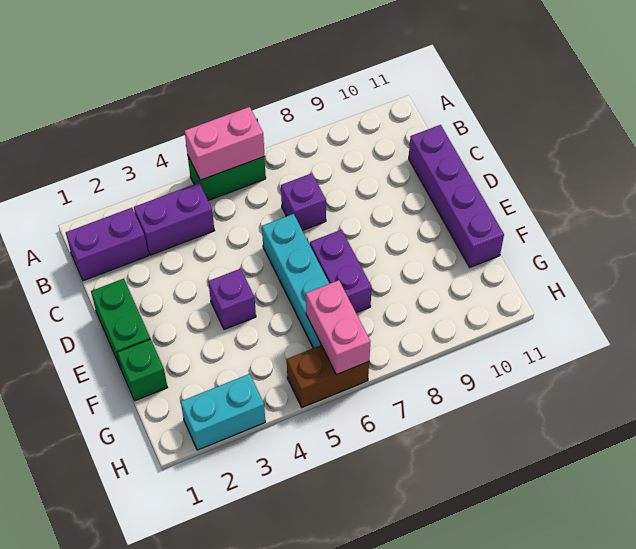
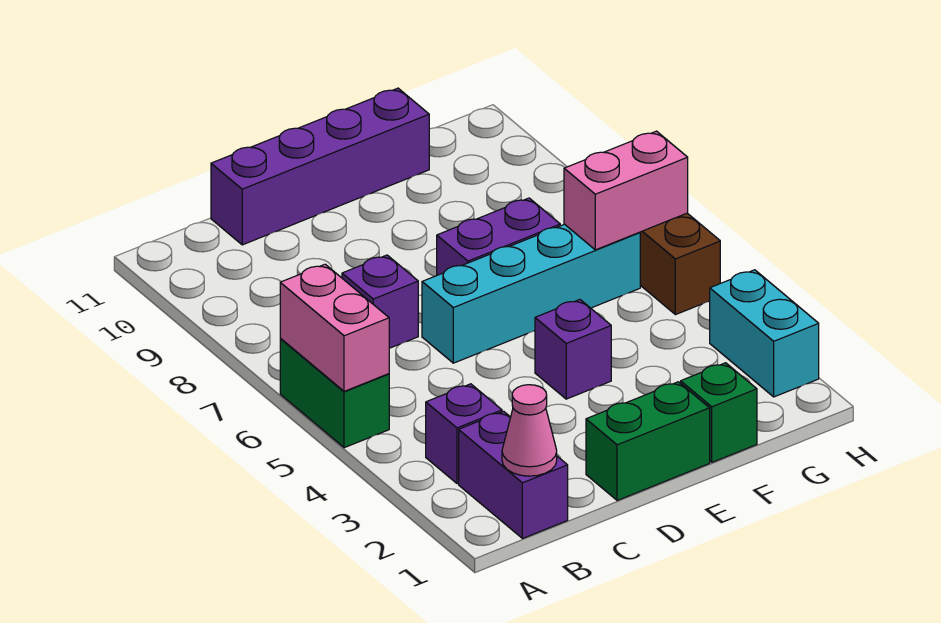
none -> pink 1x1 cone [502,385,557,476]
purple 1x2 brick [134,183,214,255] -> purple 1x1 brick [426,384,502,484]

